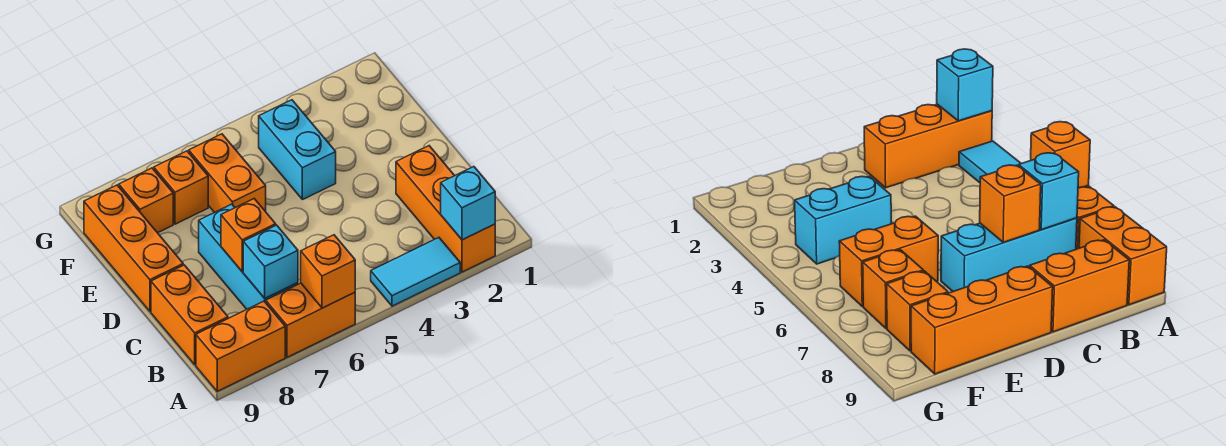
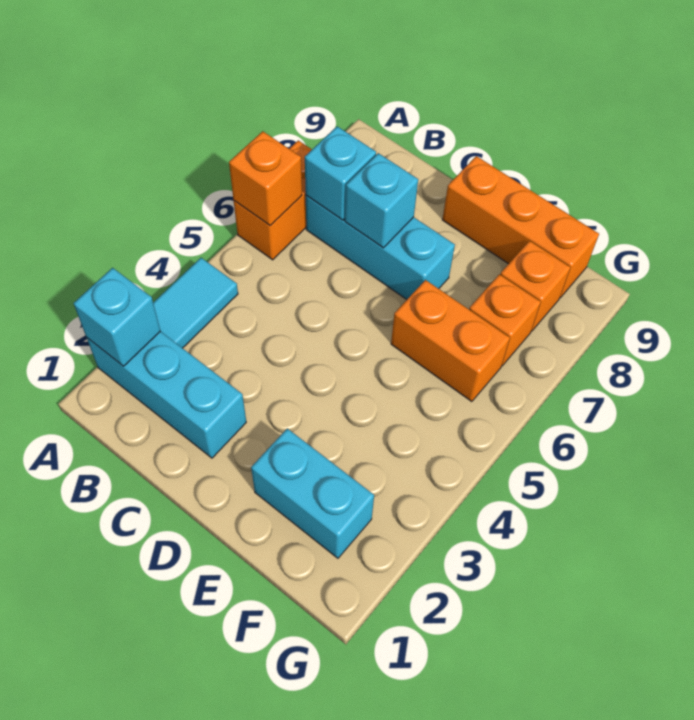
orange 1x3 brick [396,146,495,272] -> cyan 1x3 brick [87,331,246,458]
orange 1x2 brick [196,301,285,391] -> none
orange 1x2 brick [151,265,228,365] -> none
orange 1x1 brick [221,199,276,272] -> cyan 1x1 brick [345,153,418,248]
cyan 1x2 brick [259,100,336,200] -> cyan 1x2 brick moved to [251,429,374,558]

